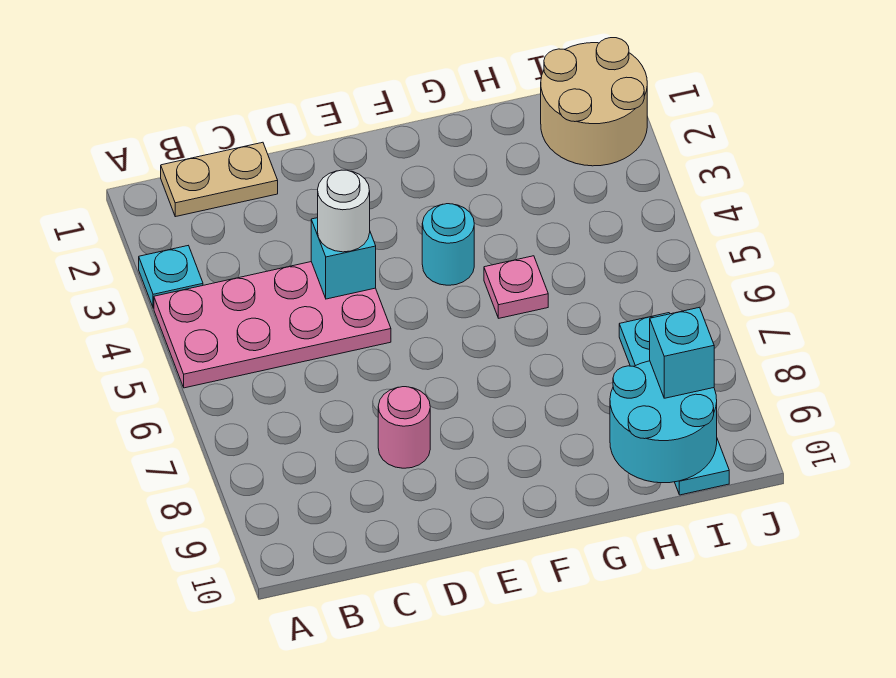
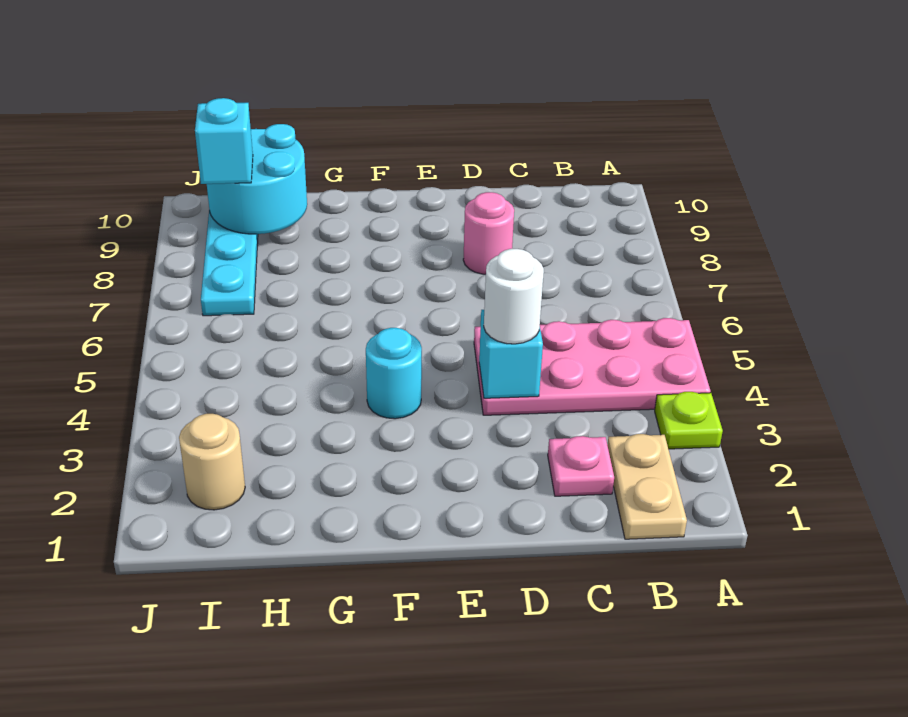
cyan 1x1 plate [139,246,203,308] -> lime 1x1 plate [655,392,723,449]
tan 1x2 plate [161,142,278,217] -> tan 1x2 plate turned to [607,434,687,539]
pink 1x1 plate [484,256,548,318] -> pink 1x1 plate moved to [548,436,614,496]
tan 2x2 round brick [541,38,647,166] -> tan 1x1 round brick [179,414,245,510]

